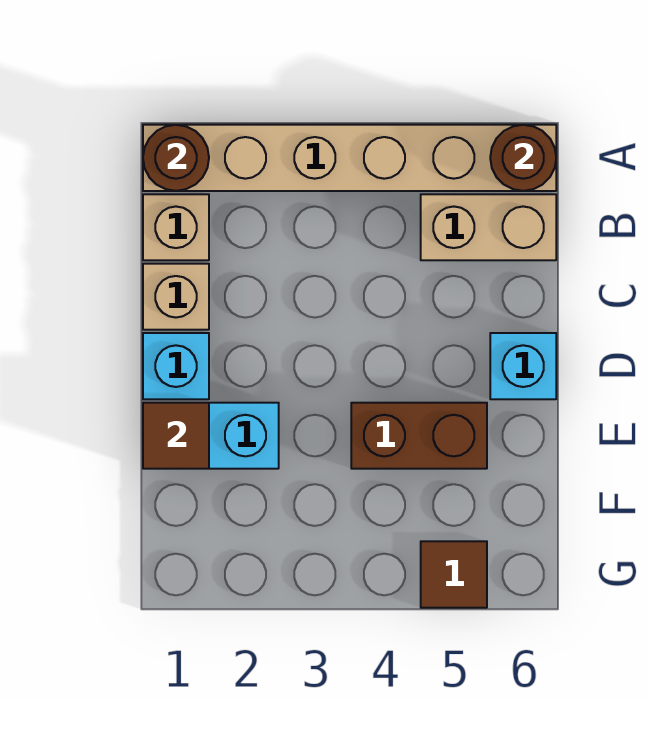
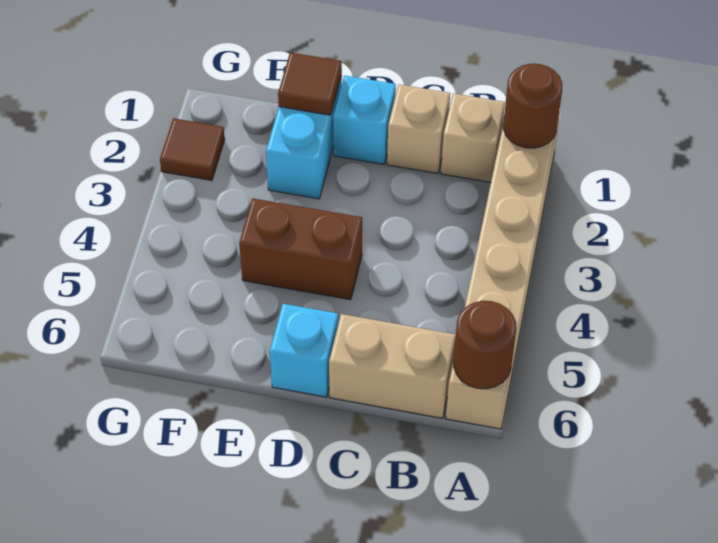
tan 1x2 brick [421,194,556,260] -> tan 1x2 brick turned to [329,314,456,418]
brown 1x2 brick [351,403,487,469] -> brown 1x2 brick turned to [239,198,362,300]
brown 1x1 tile [421,541,487,608] -> brown 1x1 tile moved to [160,118,225,180]

